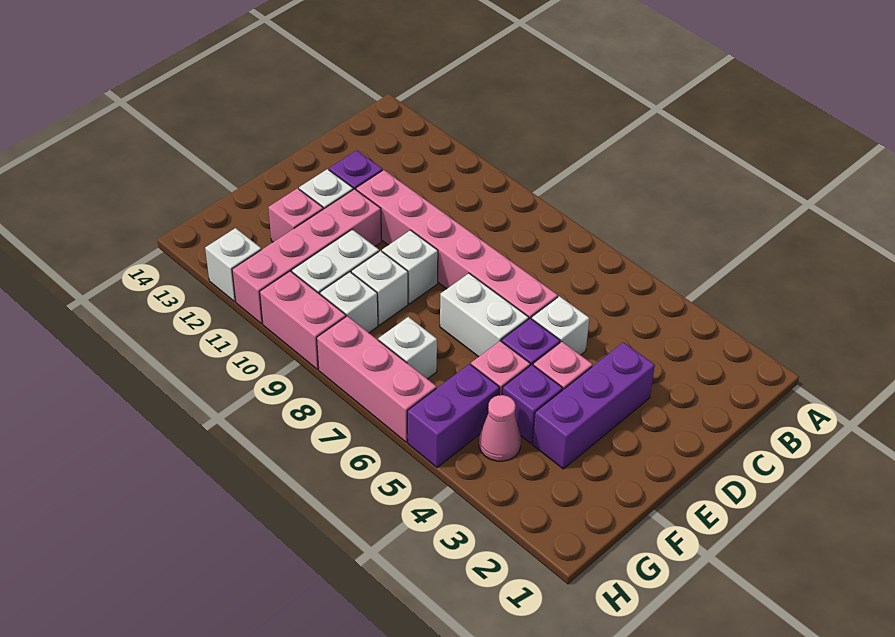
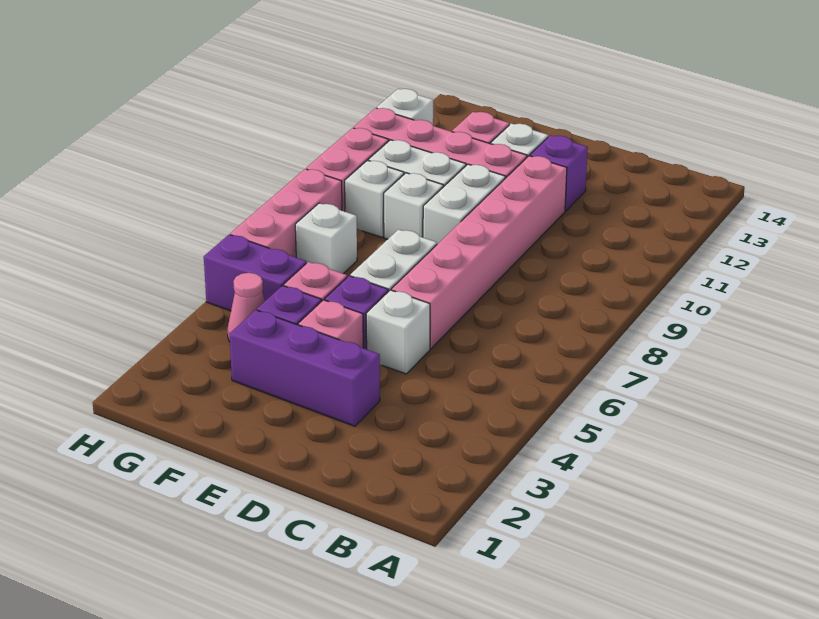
white 1x1 brick [382,230,438,304] -> white 1x2 brick [423,164,505,244]

